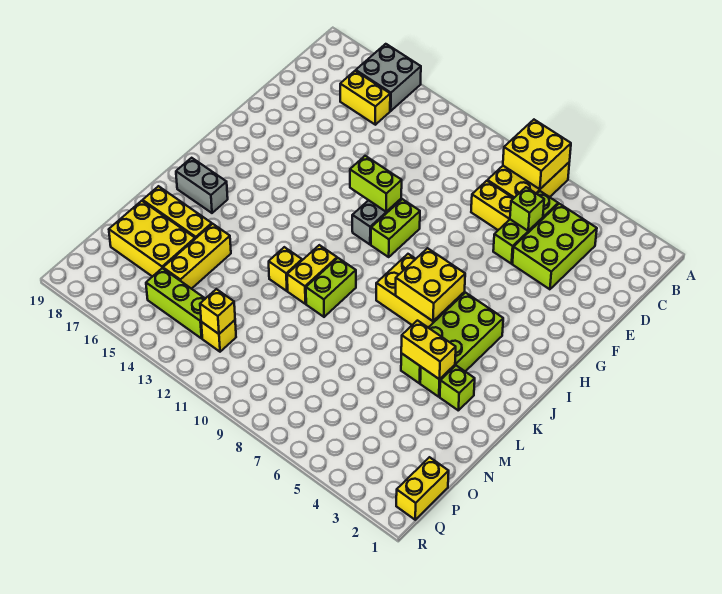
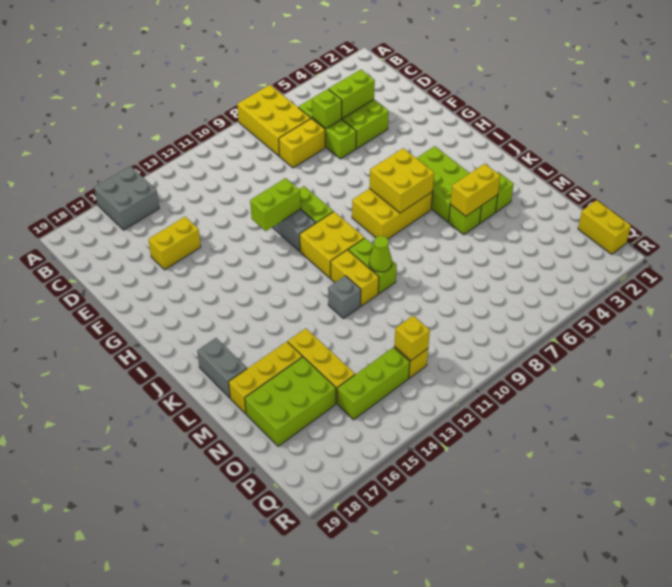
yellow 2x2 brick [503,120,571,189] -> yellow 2x2 brick moved to [300,212,364,278]
yellow 1x2 brick [340,71,390,125] -> yellow 1x2 brick moved to [148,217,201,270]
none -> lime 1x2 brick [329,69,375,119]
grey 1x2 brick [176,158,228,213] -> grey 1x2 brick turned to [197,338,247,398]
none -> lime 1x1 cone [369,236,392,272]
yellow 1x1 brick [269,247,302,291] -> grey 1x1 brick [328,276,361,319]
yellow 2x3 brick [109,201,195,277] -> lime 2x3 brick [245,357,336,446]

